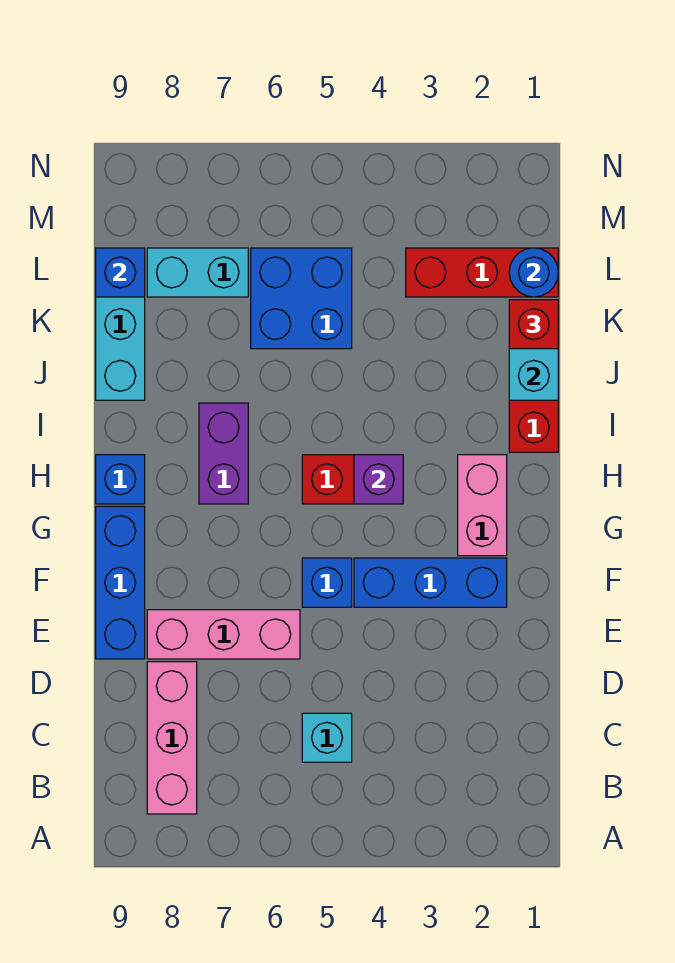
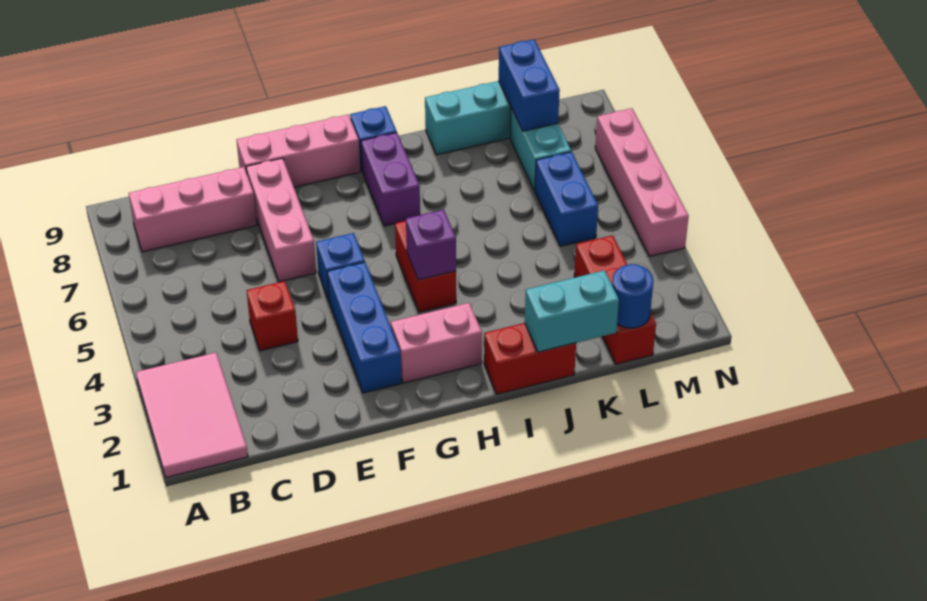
none -> pink 2x3 tile [136,353,248,478]
cyan 1x1 brick [302,713,352,762] -> none
blue 1x3 brick [96,506,145,659] -> pink 1x3 brick [237,115,360,187]
purple 1x2 brick [199,403,248,504] -> purple 1x2 brick turned to [361,133,420,226]
red 1x1 brick [509,300,558,349] -> red 1x1 brick moved to [247,281,298,351]
blue 2x2 brick [251,248,352,349] -> blue 1x2 brick [535,152,598,246]
blue 1x1 brick [96,248,145,297] -> blue 1x2 brick [499,39,560,131]
none -> pink 1x4 brick [595,108,689,256]

